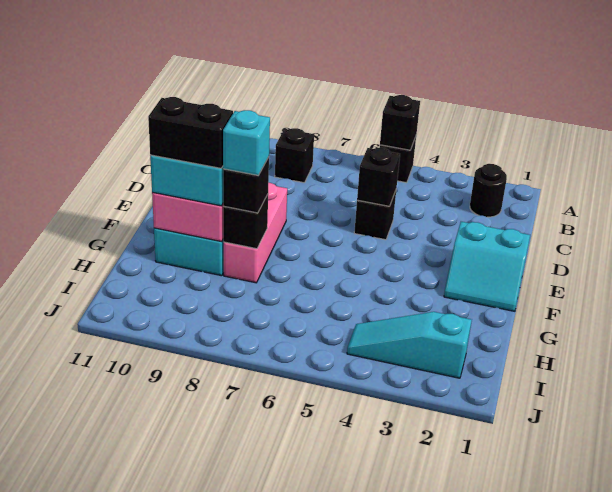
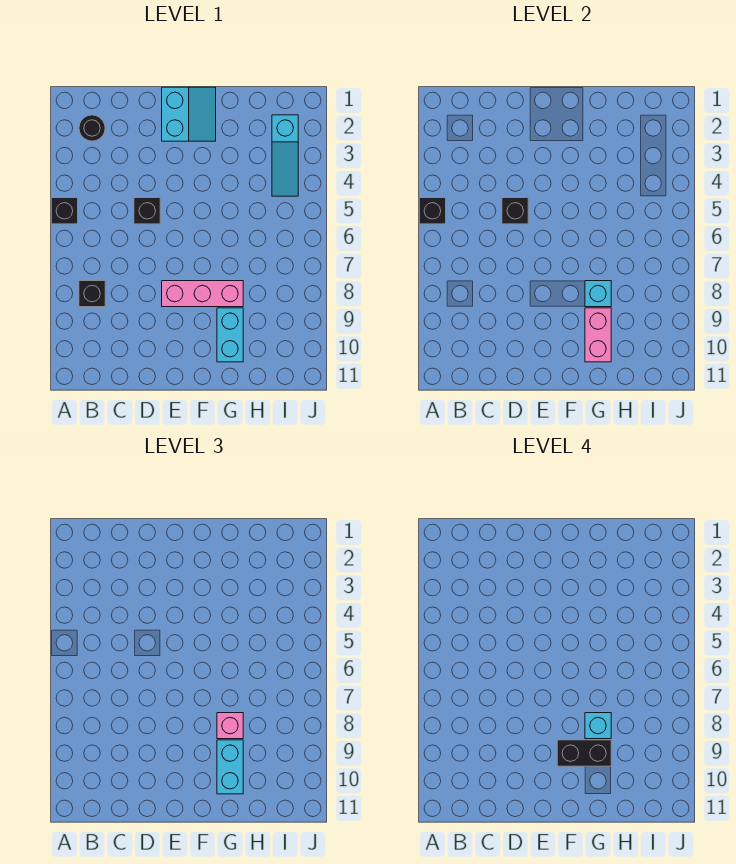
black 1x1 brick [223,194,268,249] -> cyan 1x1 brick [585,281,611,307]
black 1x1 brick [223,157,269,213] -> pink 1x1 brick [217,713,243,739]
black 1x2 brick [148,97,233,168] -> black 1x2 brick turned to [557,740,611,766]

